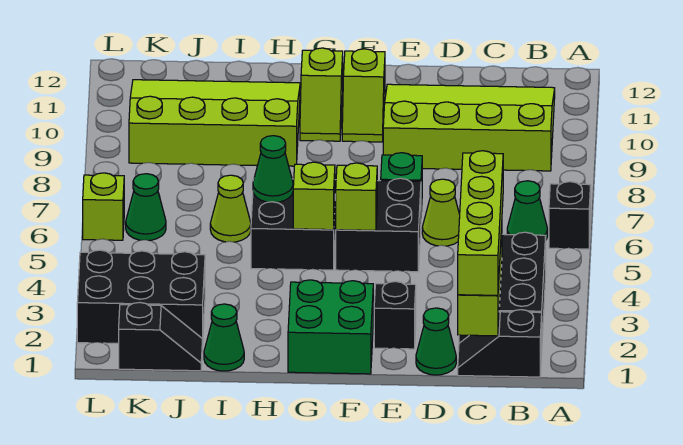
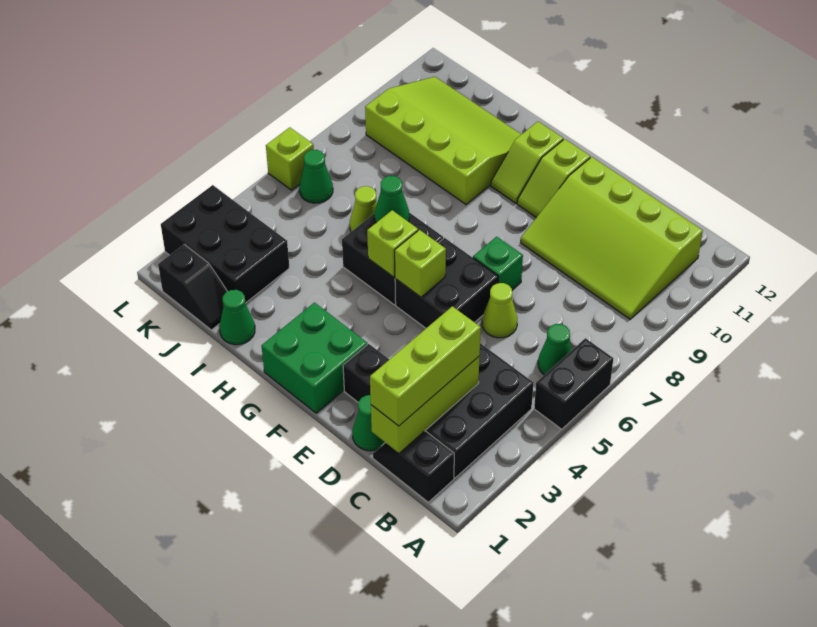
black 1x1 brick [549,182,591,249] -> black 1x2 brick [534,338,613,429]
lime 3x4 slope [383,84,555,171] -> lime 3x4 slope turned to [520,157,703,319]
lime 1x4 brick [458,151,503,295] -> lime 1x3 brick [370,306,481,426]

